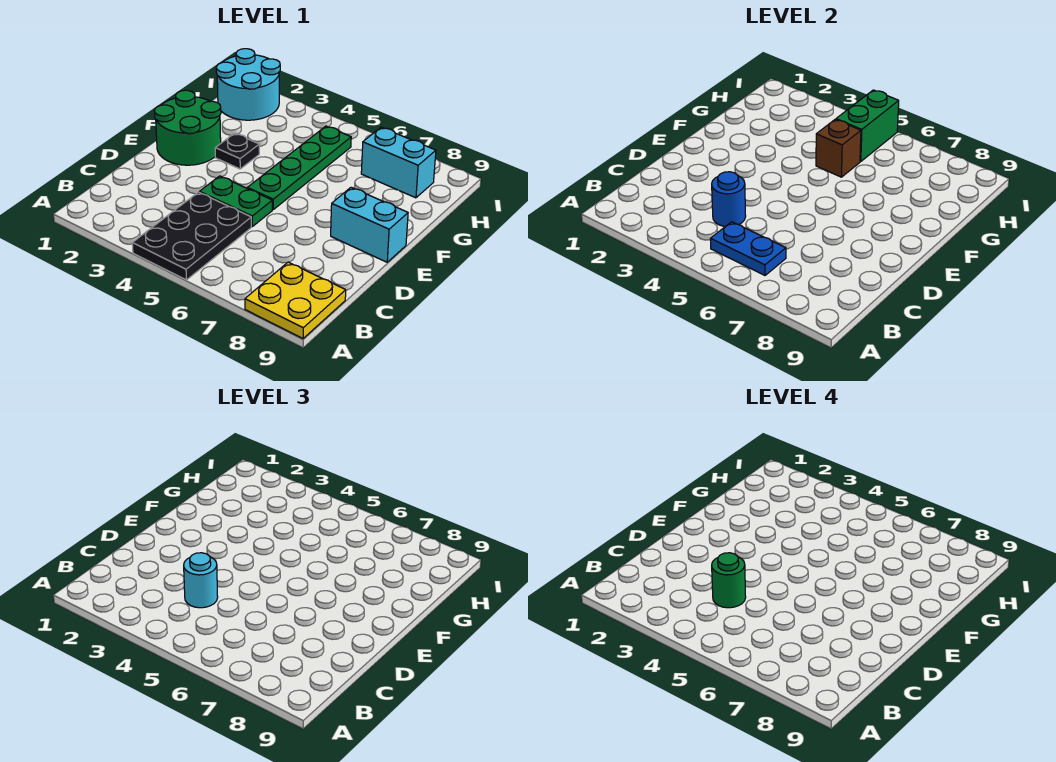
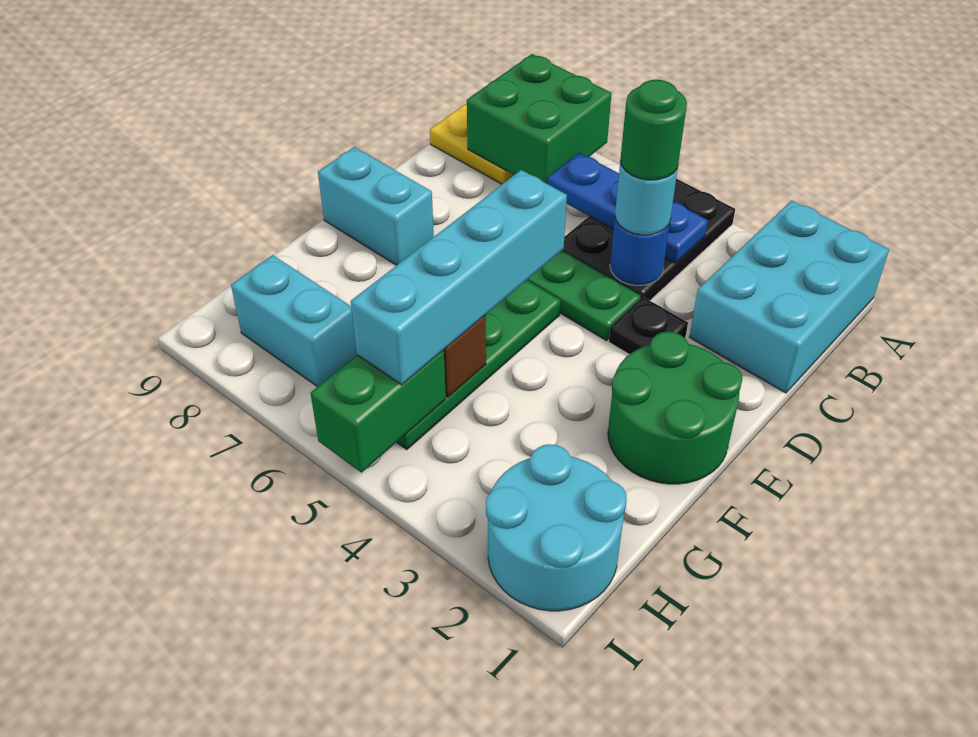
none -> cyan 2x3 brick [689,201,889,393]
none -> green 2x2 brick [467,54,612,184]
blue 1x2 plate [710,222,786,275] -> blue 1x3 plate [547,153,708,263]
none -> cyan 1x4 brick [351,170,567,385]
black 1x1 plate [215,133,259,169] -> black 1x1 plate moved to [609,297,688,354]

